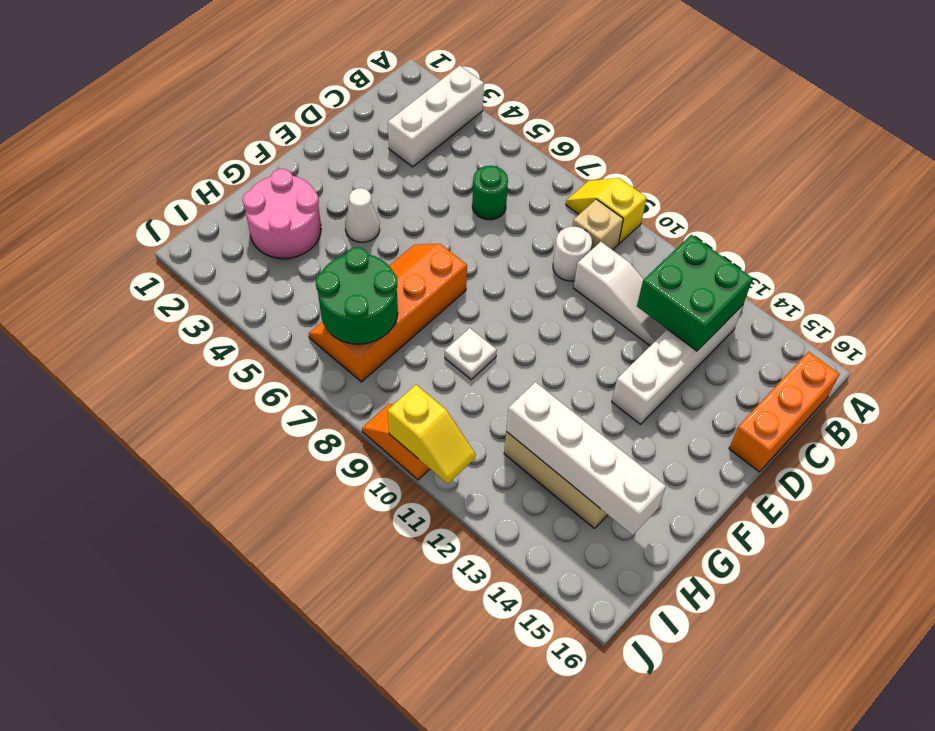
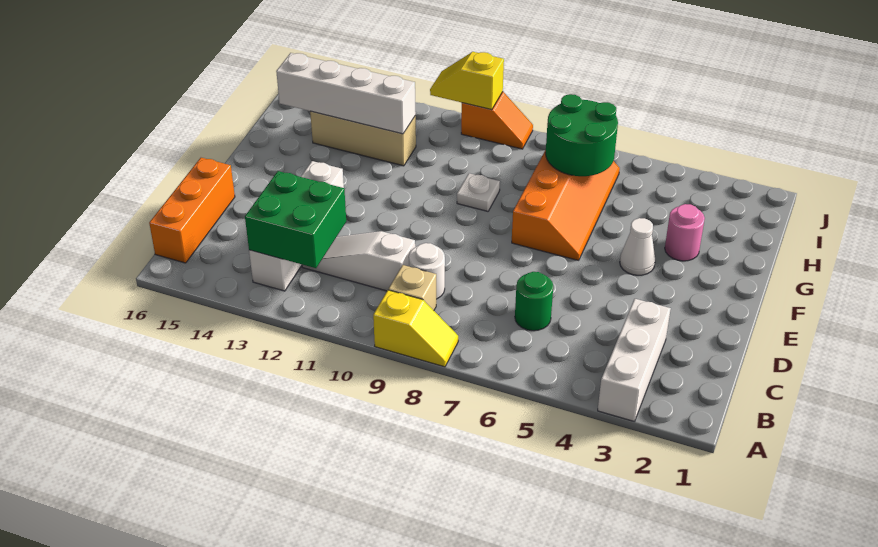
pink 2x2 round brick [243,169,321,259] -> pink 1x1 round brick [665,204,705,261]

